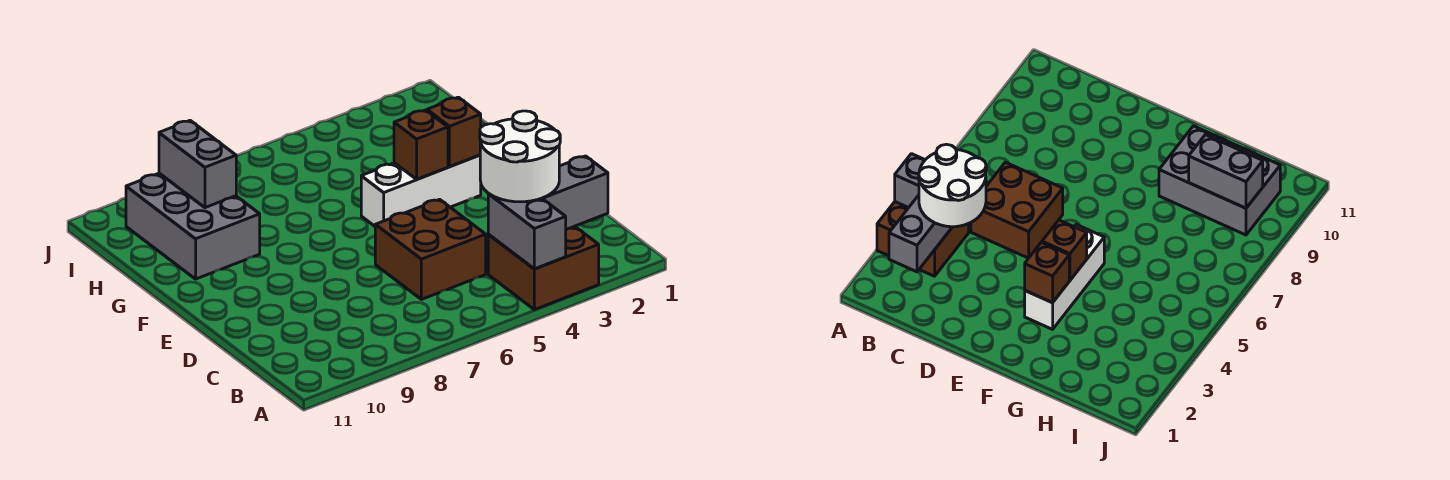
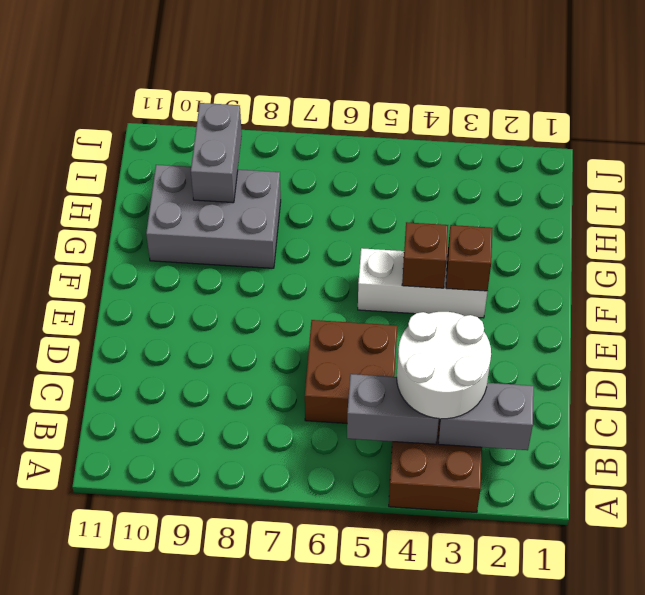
grey 1x2 brick [488,194,566,269] -> grey 1x2 brick turned to [347,374,439,444]
grey 2x3 brick [126,173,260,279] -> grey 2x3 brick turned to [146,165,281,268]

